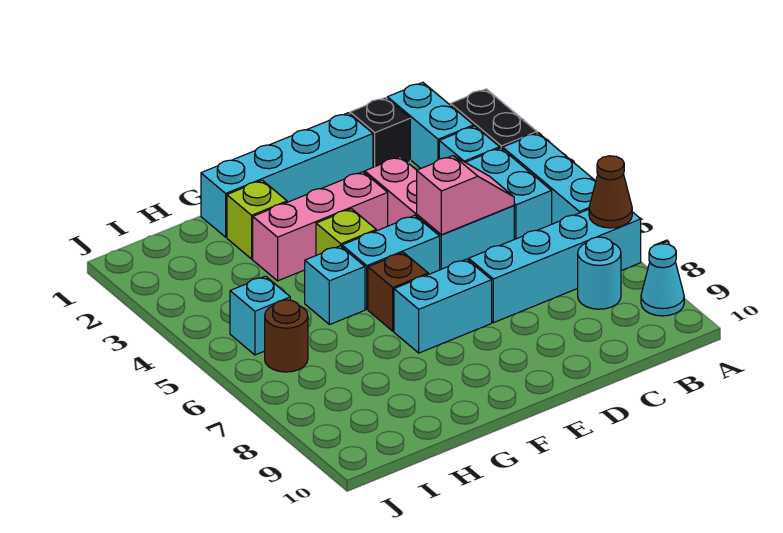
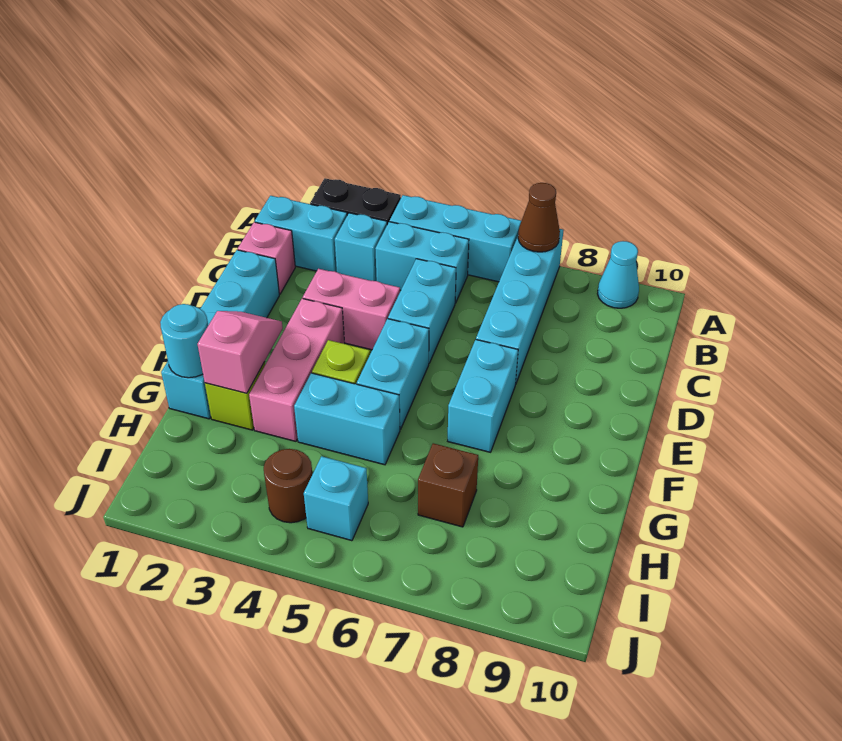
cyan 1x1 round brick [578,237,621,309] -> cyan 1x1 round brick moved to [160,304,208,378]
black 1x1 brick [350,98,410,167] -> pink 1x1 brick [238,222,295,294]
pink 1x2 slope [417,156,514,235] -> pink 1x2 slope moved to [198,311,283,393]
brown 1x1 brick [368,252,428,331] -> brown 1x1 brick moved to [418,443,478,527]
cyan 1x1 brick [305,246,365,325] -> cyan 1x2 brick [294,373,400,465]
brown 1x1 round brick [265,300,308,372] -> brown 1x1 round brick moved to [264,449,312,523]

